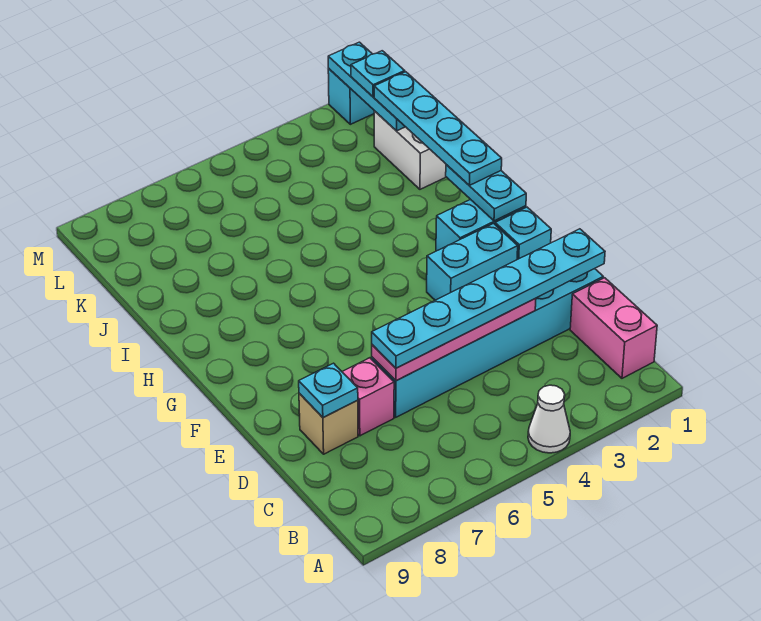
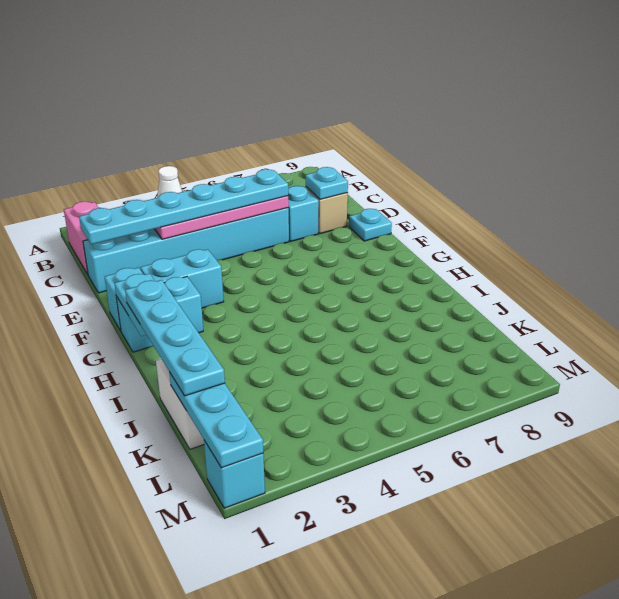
pink 1x1 brick [342,358,394,436] -> cyan 1x1 brick [288,186,319,241]
cyan 1x1 plate [351,51,405,97] -> cyan 1x1 plate moved to [349,209,392,241]

